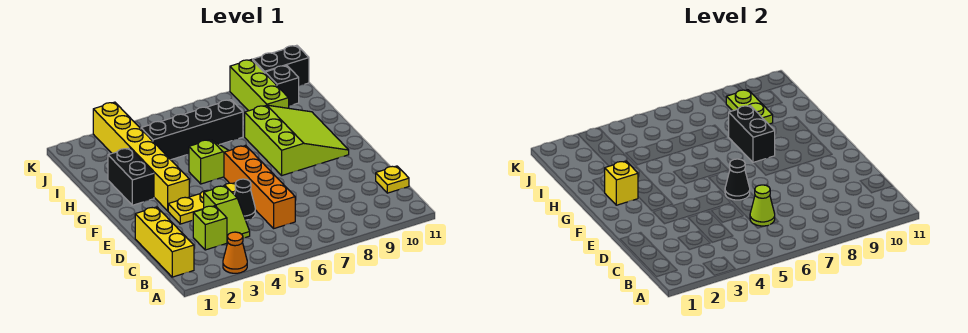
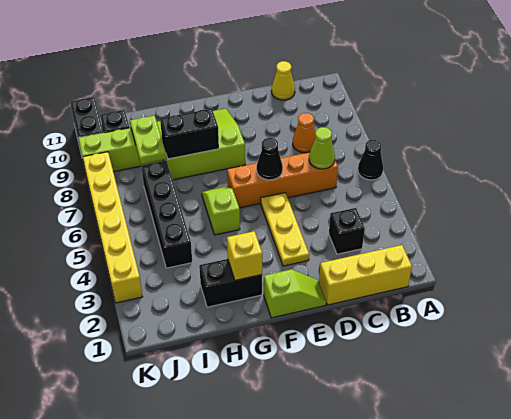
orange 1x1 cone [223,232,247,273] -> orange 1x1 cone moved to [293,113,315,153]
lime 1x1 brick [193,206,227,250] -> black 1x1 brick [329,208,365,254]
lime 1x2 slope [204,186,250,238] -> lime 1x2 slope moved to [264,269,326,318]
yellow 1x1 plate [376,166,409,193] -> yellow 1x1 cone [271,61,295,100]
black 1x1 cone [234,179,255,220] -> black 1x1 cone moved to [358,140,383,180]
yellow 1x6 brick [93,102,189,211] -> yellow 1x6 brick turned to [83,152,142,303]
lime 1x2 plate [726,90,773,124] -> lime 1x2 plate turned to [130,116,166,164]

